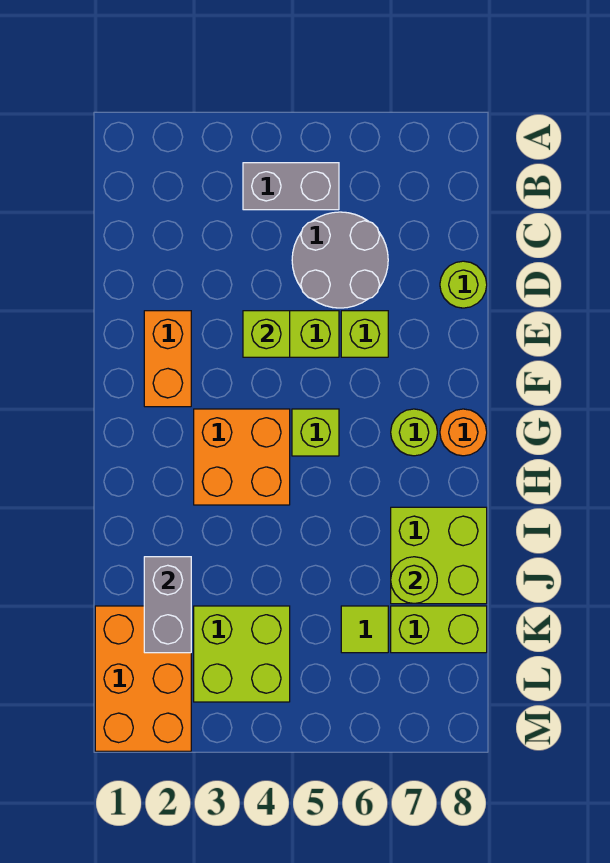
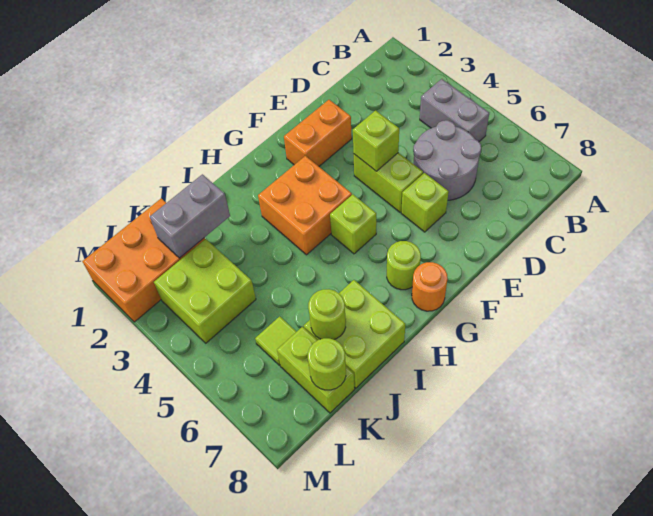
lime 1x1 round brick [440,261,487,308] -> lime 1x1 round brick moved to [308,338,346,390]

